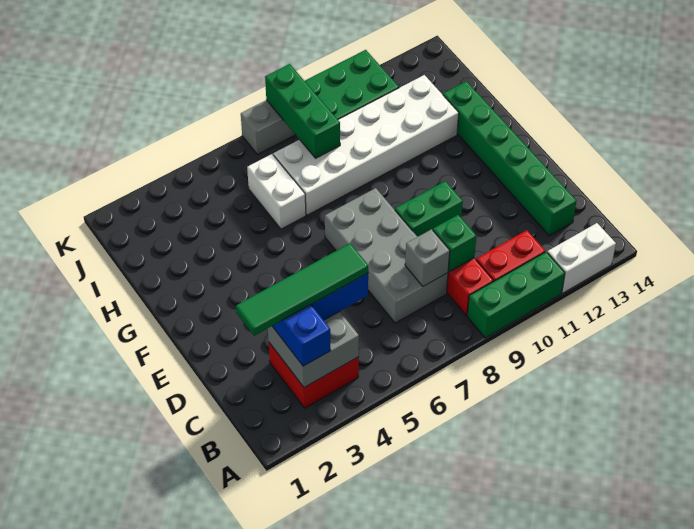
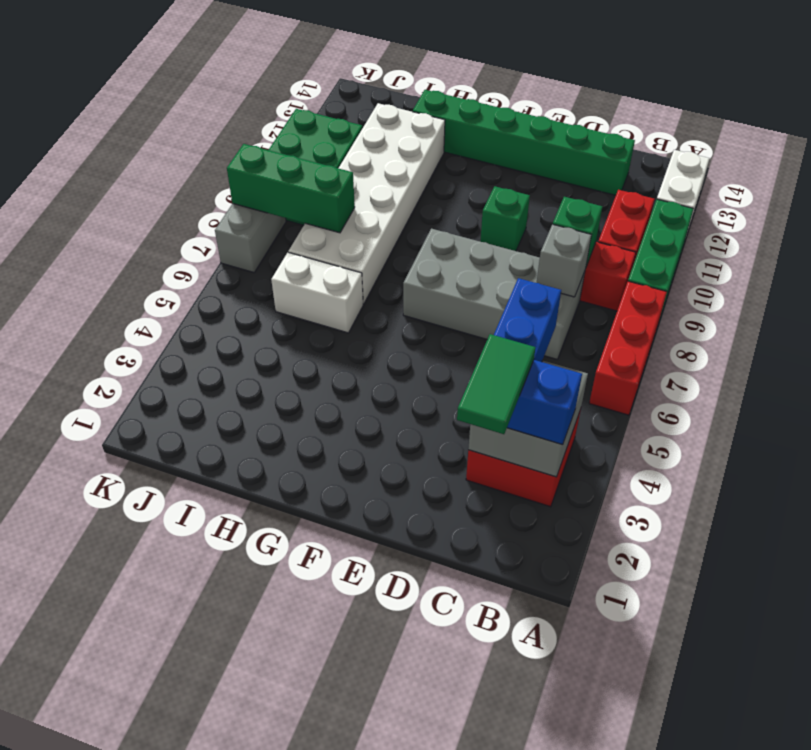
none -> red 1x3 brick [589,281,667,415]
green 1x4 tile [236,243,368,336] -> green 1x2 tile [457,334,536,434]
green 1x2 brick [395,181,463,237] -> green 1x1 brick [480,186,530,251]

